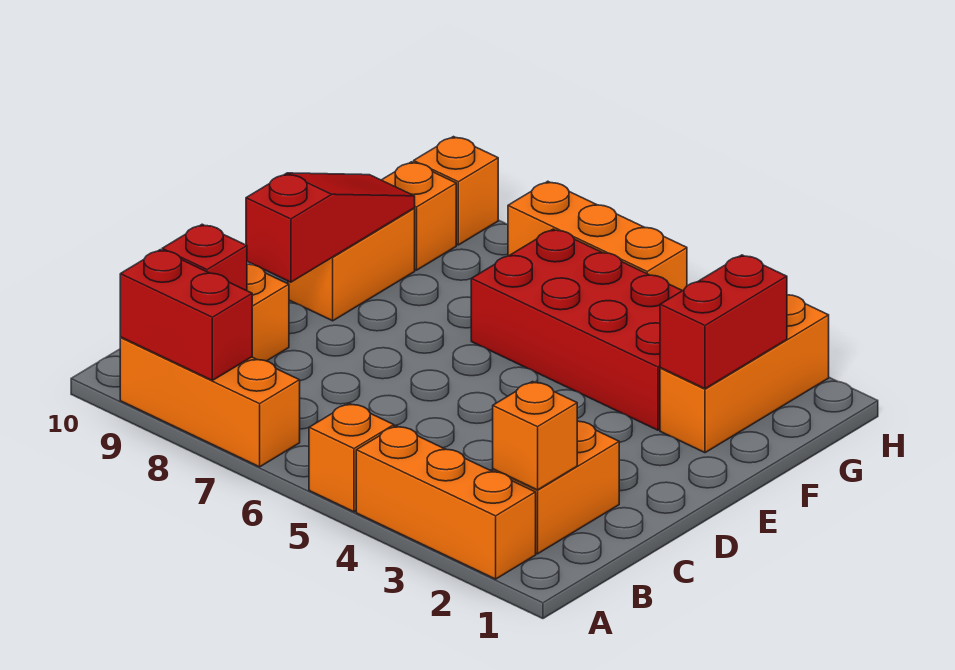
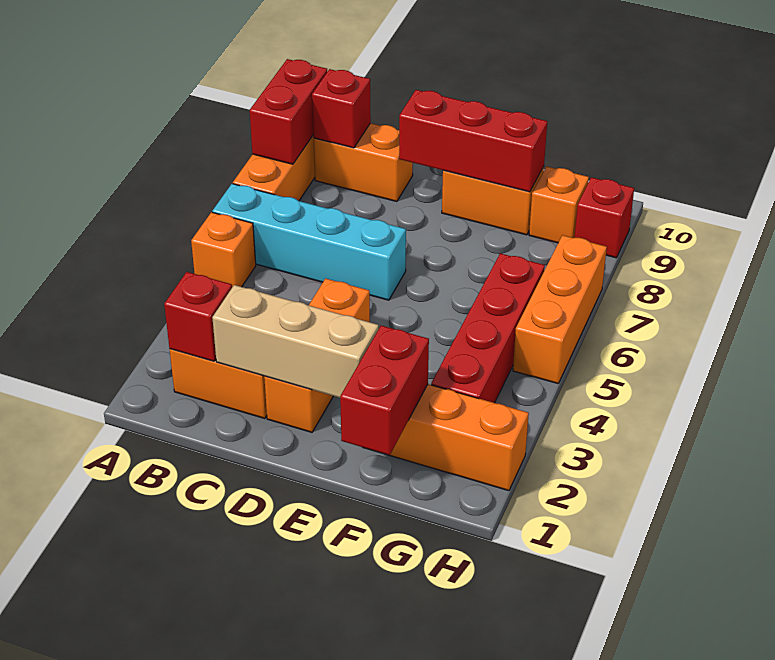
orange 1x3 brick [356,426,536,579] -> orange 1x3 brick moved to [264,279,370,432]
none -> cyan 1x4 brick [212,184,406,300]
orange 1x1 brick [493,382,577,490] -> red 1x1 brick [164,272,232,361]
none -> tan 1x3 brick [212,285,379,398]
red 1x3 slope [246,173,415,282] -> red 1x3 brick [399,90,547,192]
red 1x2 brick [660,255,787,389] -> red 1x2 brick turned to [340,326,429,455]
red 2x4 brick [471,229,682,430] -> red 1x4 brick [431,253,545,403]
orange 1x1 brick [414,137,498,245] -> red 1x1 brick [575,177,634,258]

